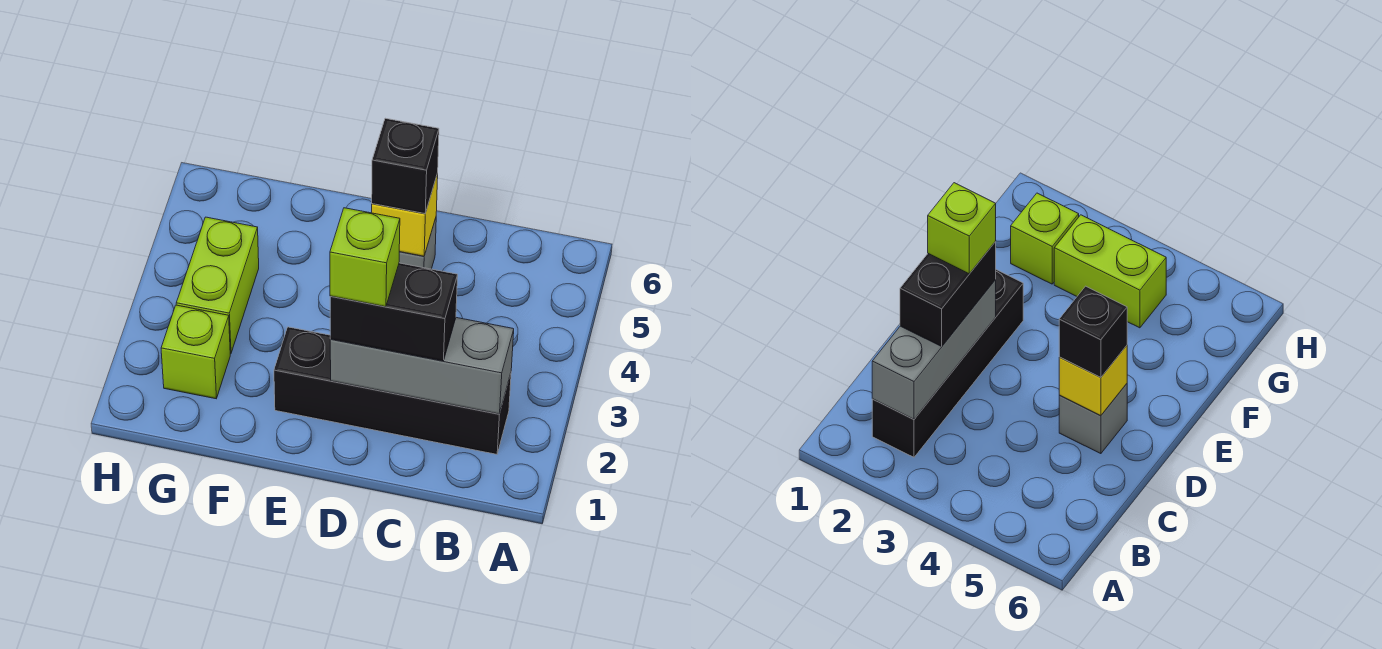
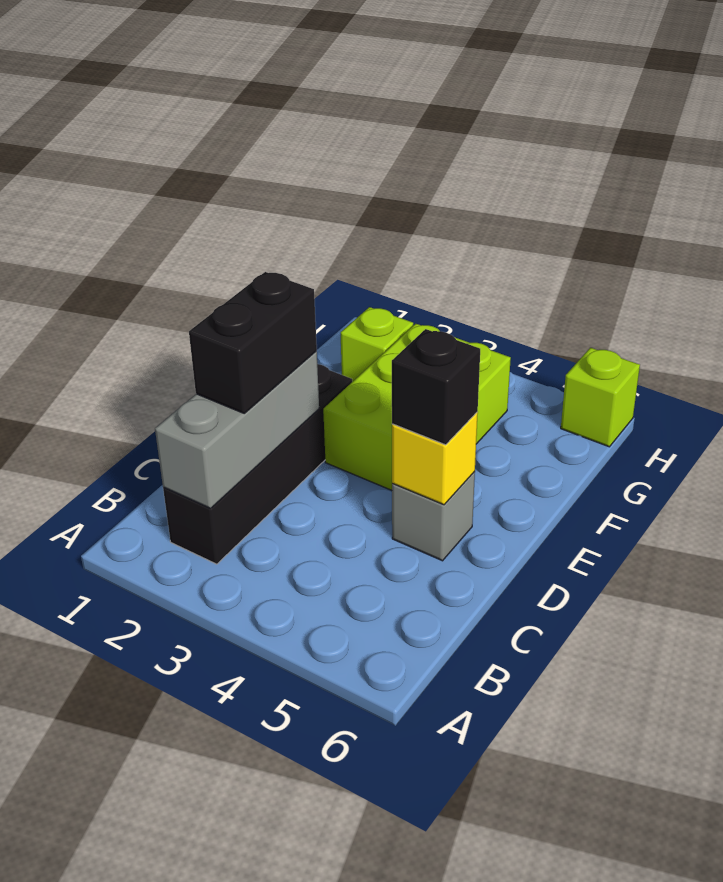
lime 1x1 brick [330,208,400,307] -> lime 1x1 brick moved to [561,348,640,447]
lime 1x2 brick [176,217,259,354] -> lime 2x3 brick [323,324,511,490]

